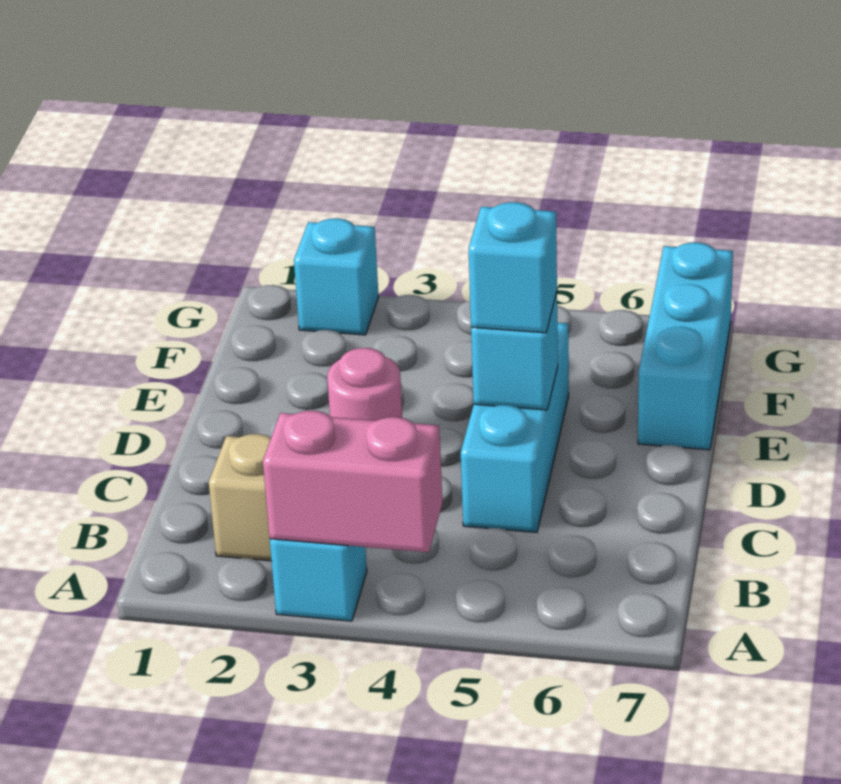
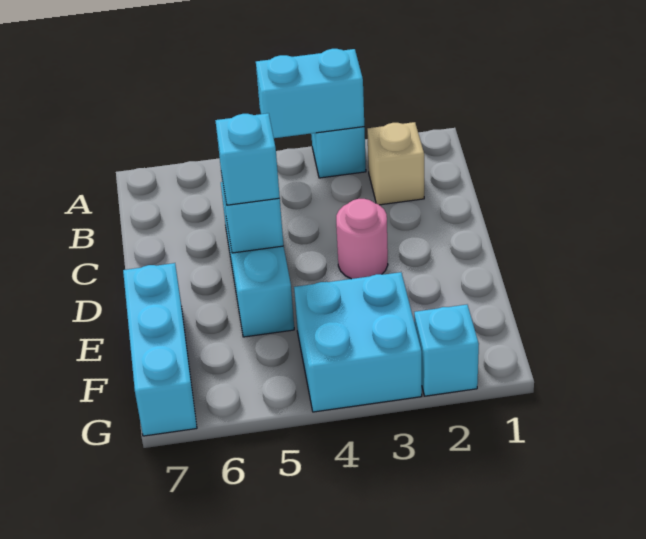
pink 1x2 brick [263,411,442,552] -> cyan 1x2 brick [256,49,364,138]
none -> cyan 2x2 brick [294,272,422,412]

